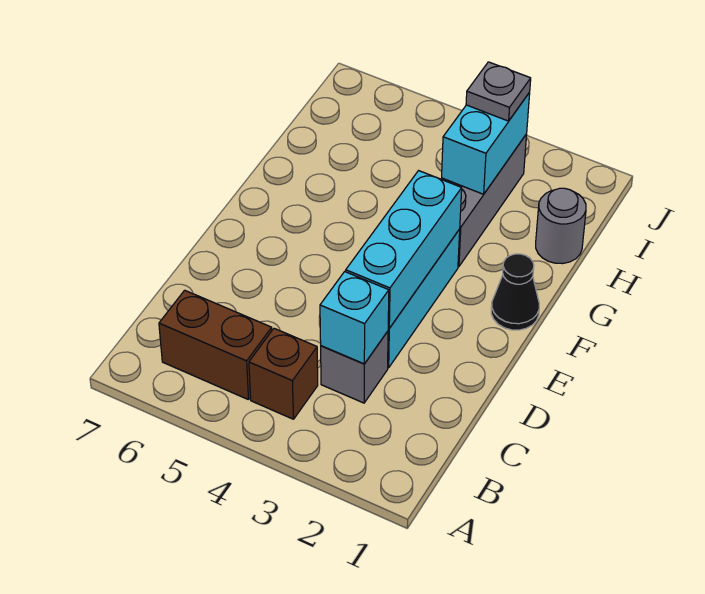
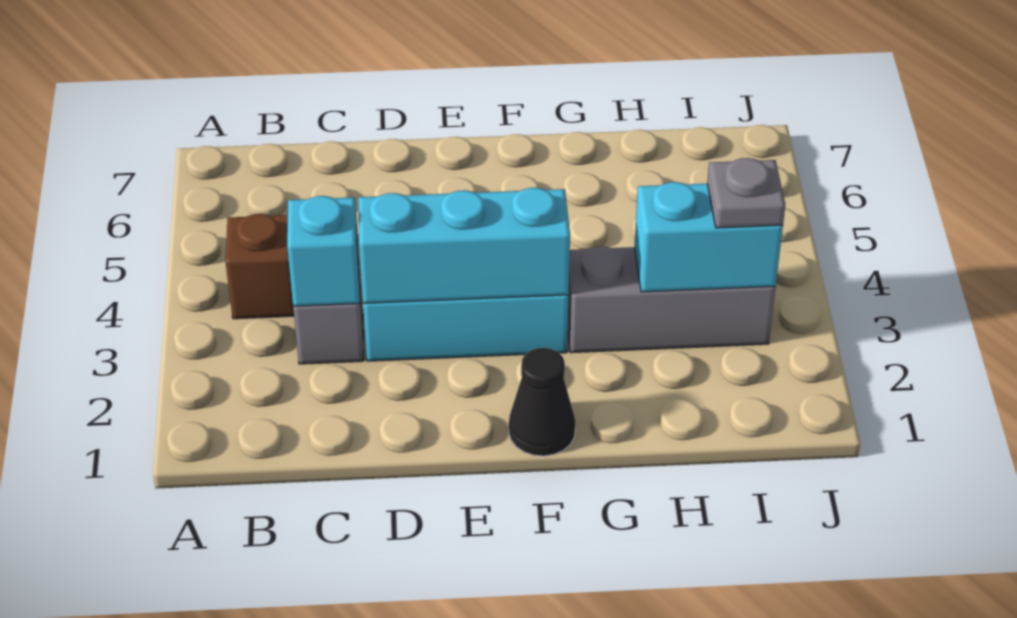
brown 1x2 brick [159,290,272,400] -> none
grey 1x1 round brick [536,188,586,264] -> none

